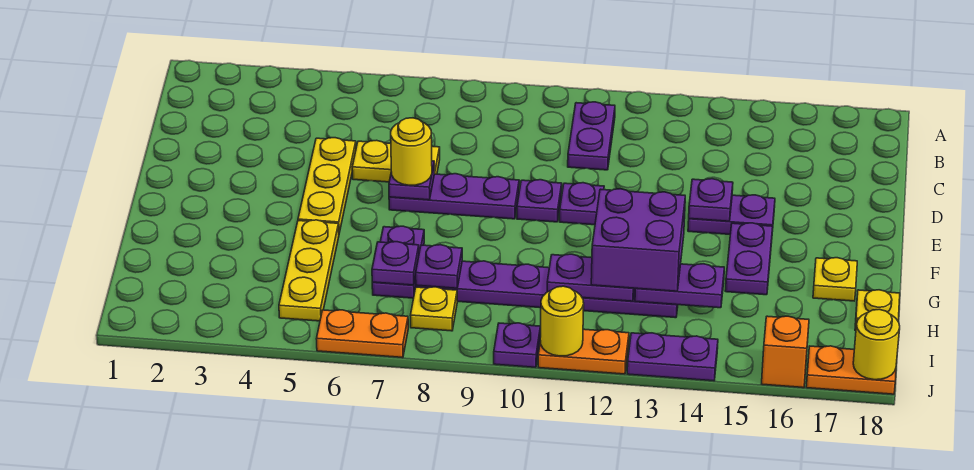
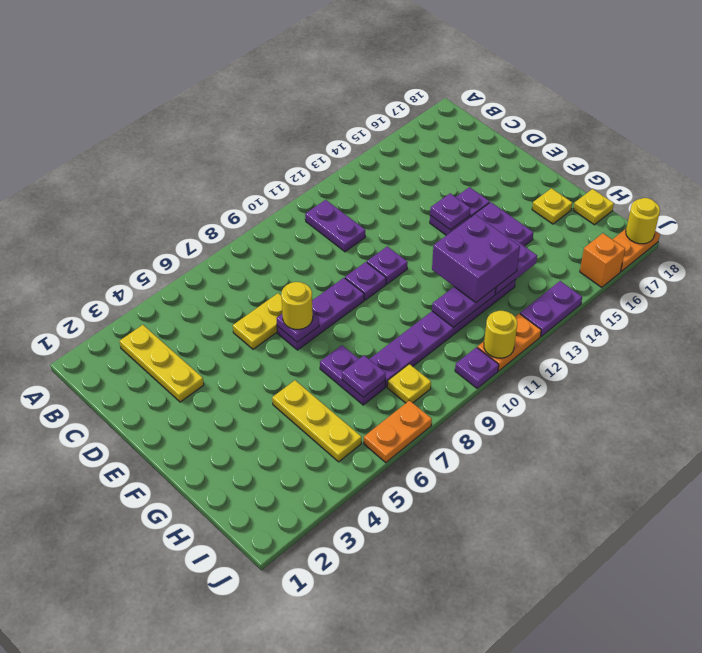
yellow 1x3 plate [298,138,356,233] -> yellow 1x3 plate moved to [120,325,204,402]
purple 1x1 plate [415,245,462,288] -> none

